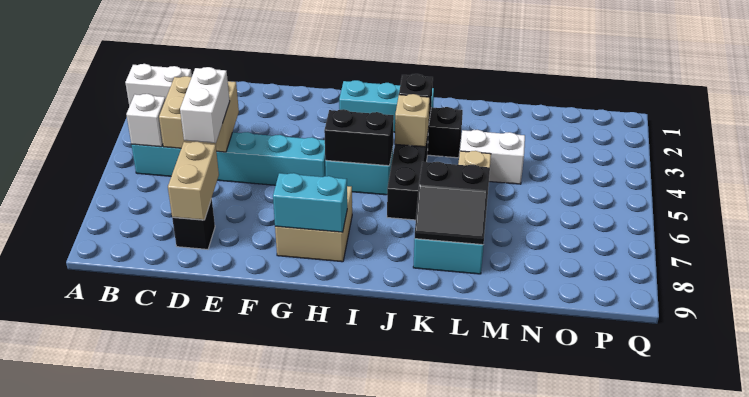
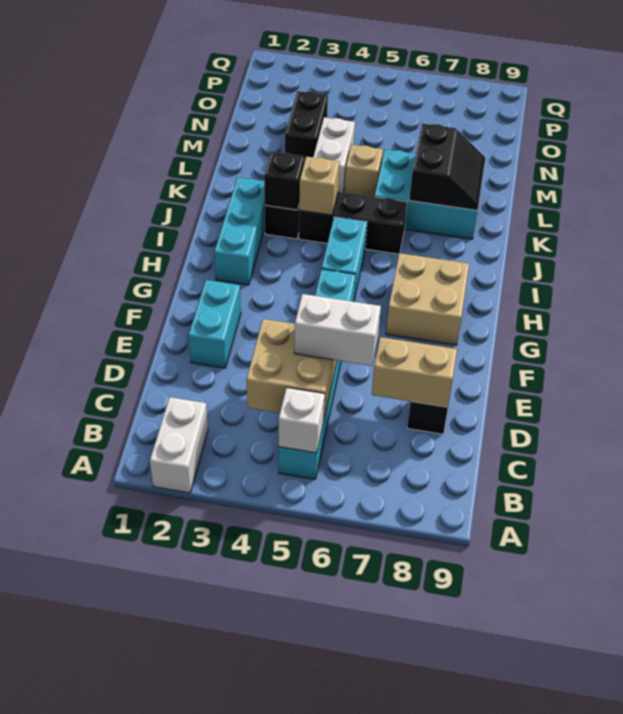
cyan 1x2 brick [273,173,347,232] -> cyan 1x2 brick moved to [189,280,241,368]
black 1x2 brick [324,109,394,166] -> black 1x2 brick moved to [285,91,328,162]

